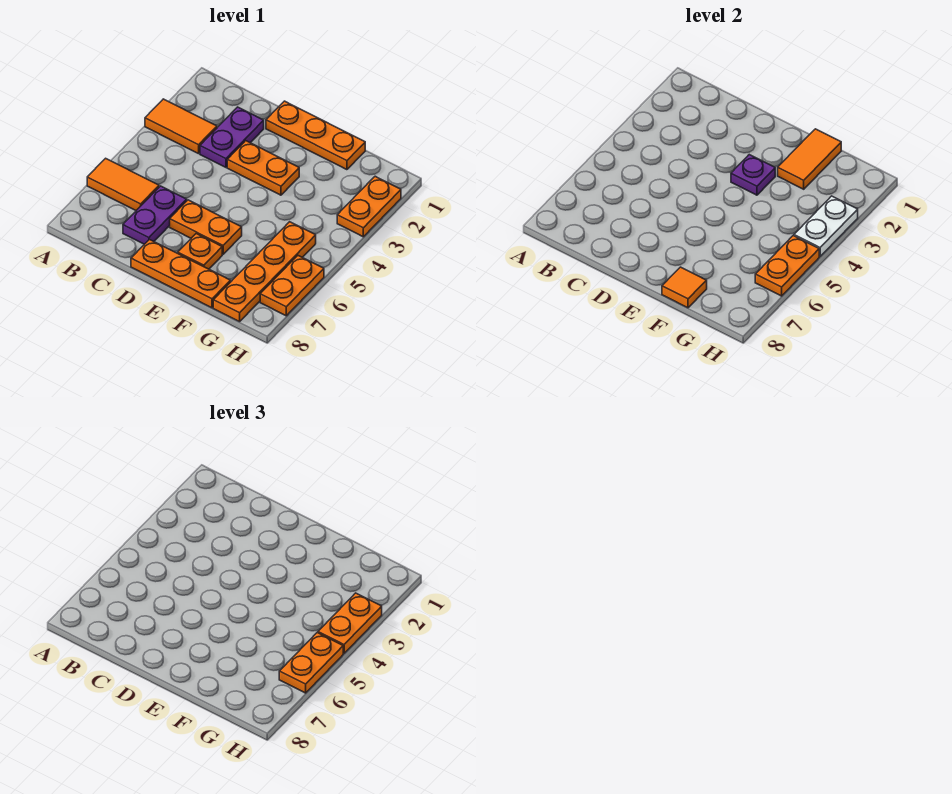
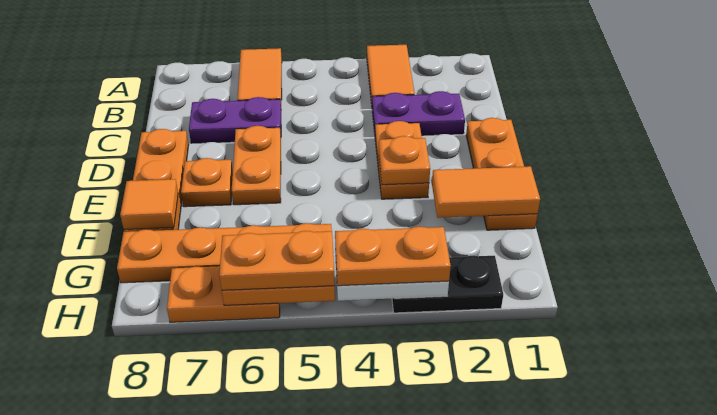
purple 1x1 plate [731,155,775,195] -> orange 1x1 plate [379,136,430,185]
orange 1x2 plate [337,176,401,237] -> black 1x2 plate [392,256,503,313]

